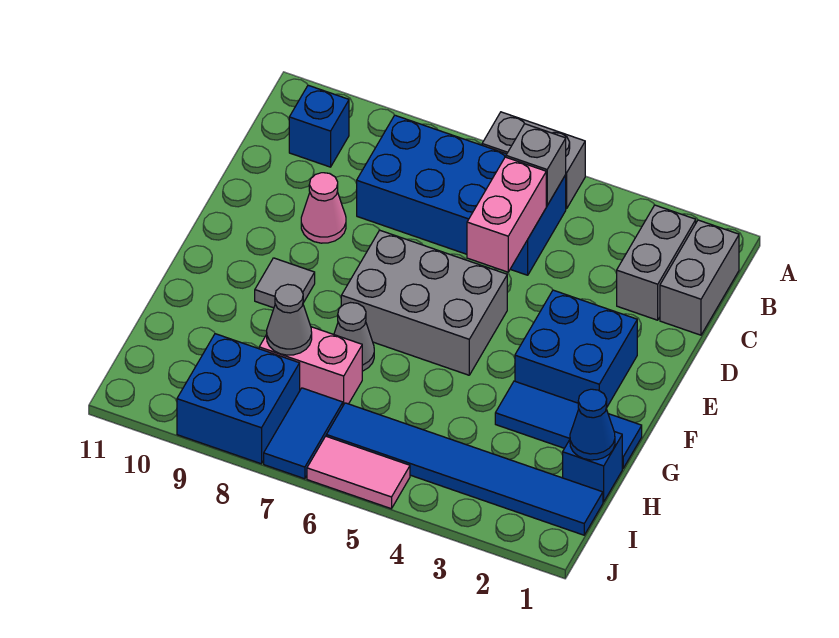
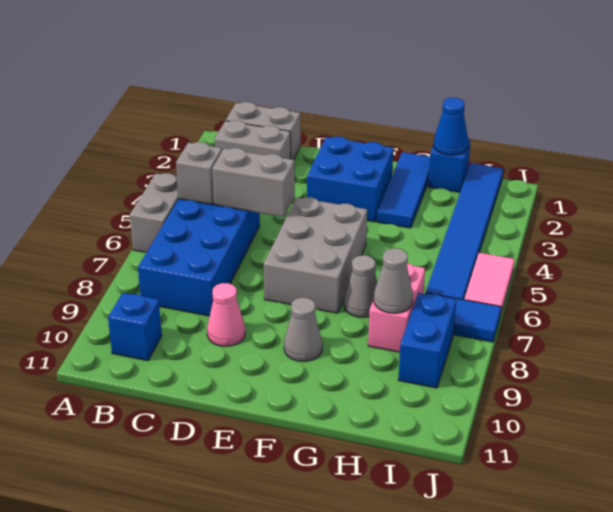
pink 1x2 brick [467,157,546,272] -> grey 1x2 brick [212,148,295,217]
grey 1x1 tile [255,258,315,308] -> grey 1x1 cone [284,298,323,362]
blue 2x2 brick [177,334,300,464] -> blue 1x2 brick [398,293,456,388]

